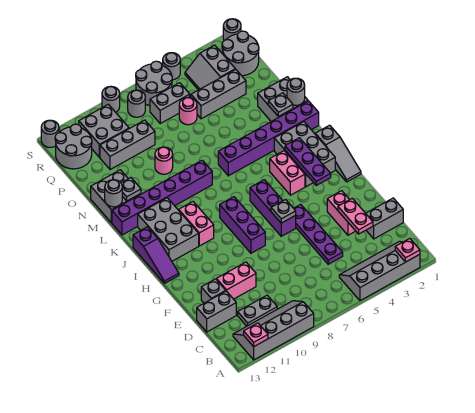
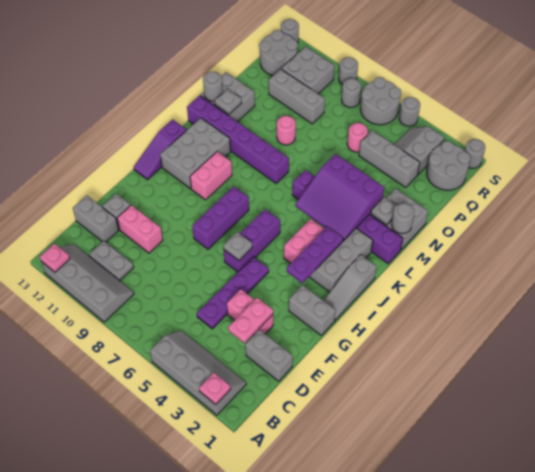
pink 1x2 brick [327,191,355,235] -> pink 1x2 brick turned to [227,289,273,335]
none -> purple 3x3 slope [295,154,384,241]
grey 1x2 brick [150,83,190,123] -> grey 1x2 brick moved to [289,285,336,335]

